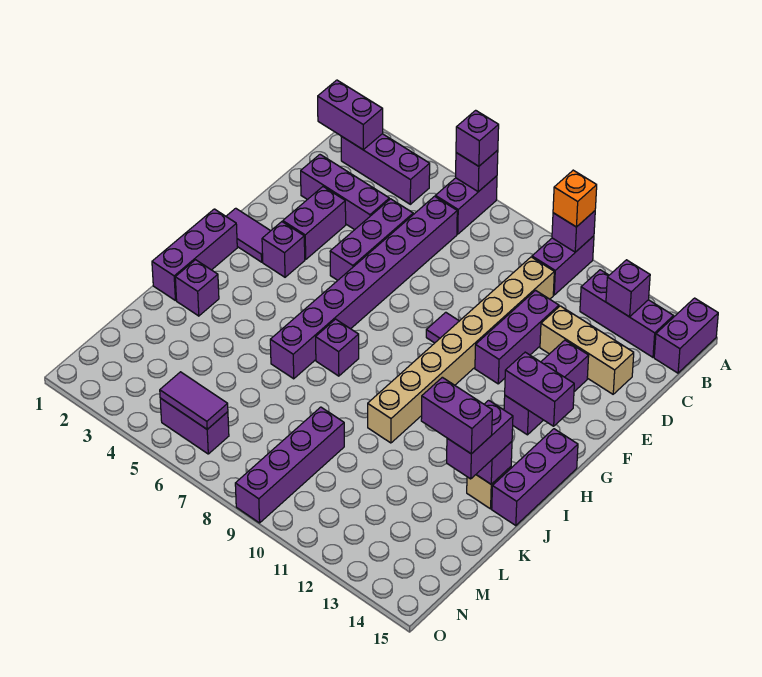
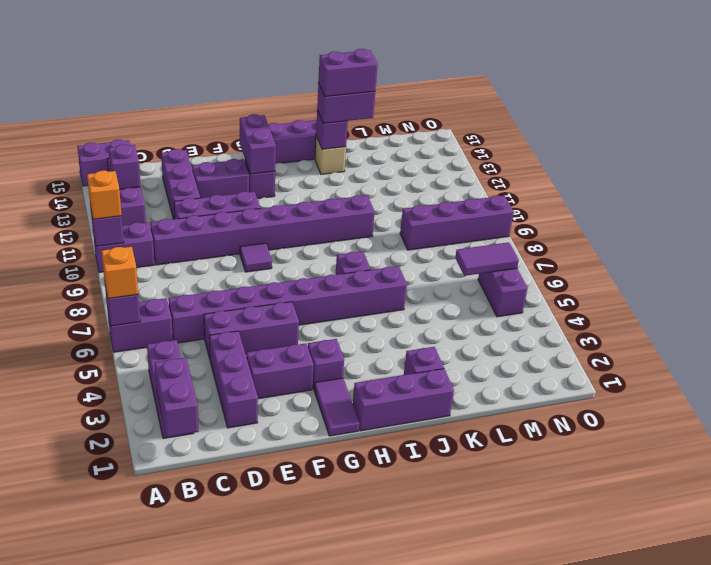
purple 1x1 brick [456,110,499,166] -> orange 1x1 brick [102,247,138,299]
tan 1x8 brick [368,257,554,443] -> purple 1x8 brick [150,195,375,265]
tan 1x3 brick [540,306,634,394] -> purple 1x3 brick [161,149,200,219]
purple 1x2 brick [421,377,492,454] -> purple 1x2 brick turned to [318,49,378,96]
purple 1x2 tile [160,372,228,429] -> purple 1x2 tile turned to [455,242,519,276]

